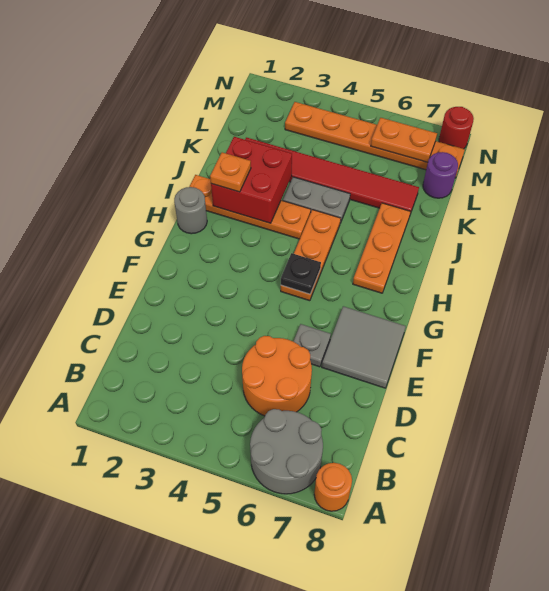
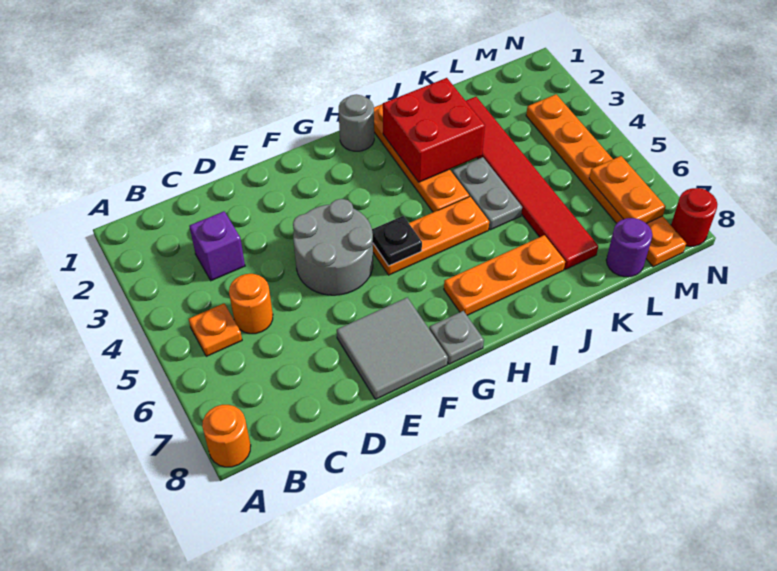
grey 2x2 round brick [250,409,323,494] -> grey 2x2 round brick moved to [293,199,373,295]
none -> purple 1x1 brick [189,211,245,281]
orange 2x2 round brick [242,336,312,416] -> orange 1x1 round brick [229,274,273,334]
grey 1x1 plate [293,324,331,367] -> grey 1x1 plate moved to [429,311,484,364]
orange 1x1 plate [210,152,251,192] -> orange 1x1 plate moved to [189,304,242,356]

